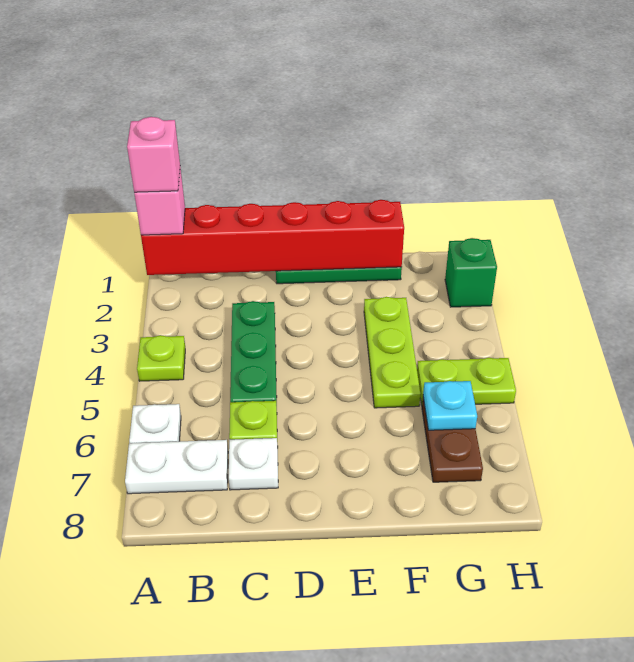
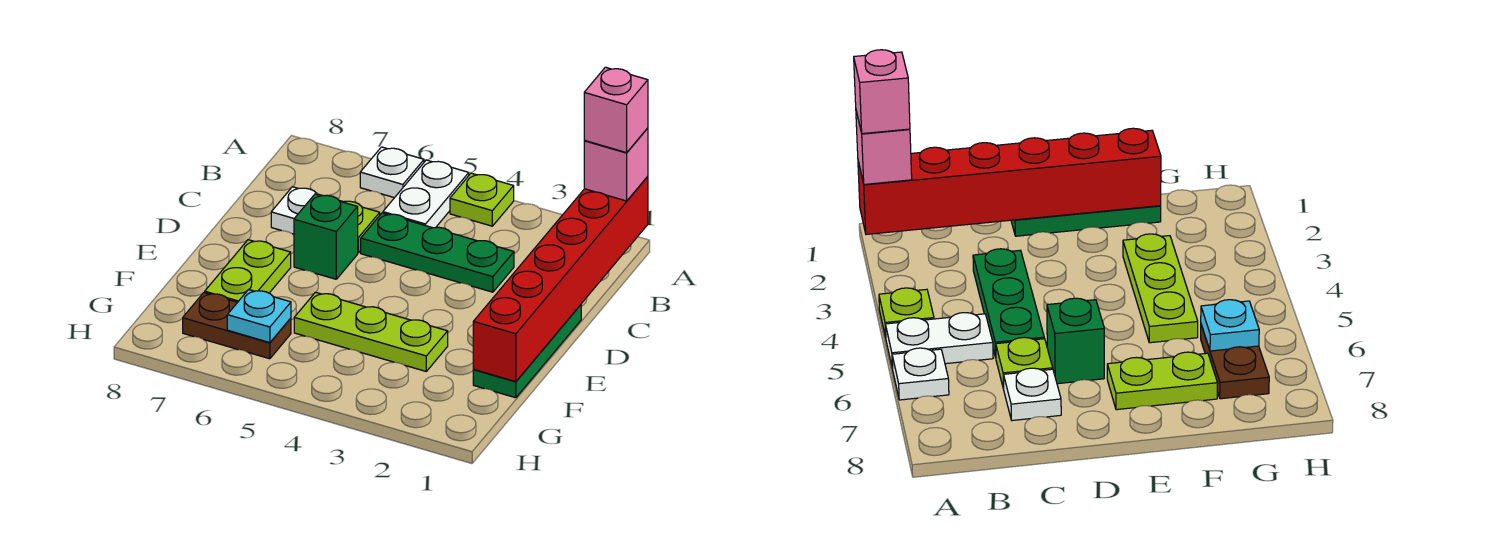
white 1x2 plate [125,440,228,494] -> white 1x2 plate moved to [383,160,469,228]
lime 1x2 plate [417,358,516,405] -> lime 1x2 plate moved to [205,240,291,302]
green 1x1 brick [445,238,497,307] -> green 1x1 brick moved to [294,194,358,279]

